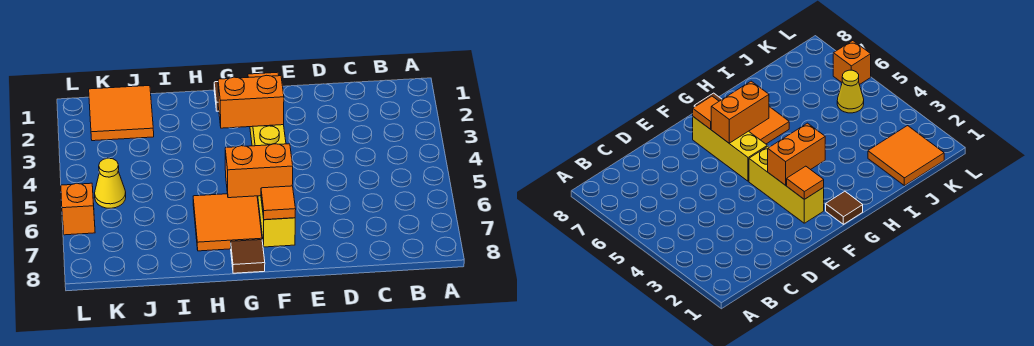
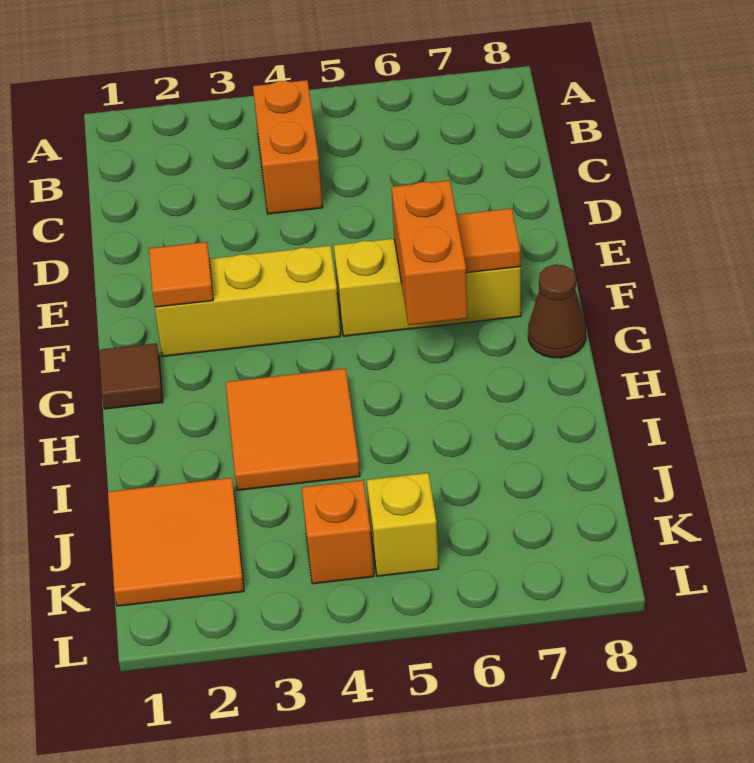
orange 1x2 brick [218,75,284,128] -> orange 1x2 brick moved to [253,80,323,214]
orange 2x2 tile [193,194,262,251] -> orange 2x2 tile moved to [226,368,360,490]
brown 1x1 tile [231,240,265,273] -> brown 1x1 cone [528,265,586,358]
yellow 1x1 cone [95,158,126,208] -> yellow 1x1 brick [367,473,439,576]
orange 1x1 brick [61,183,95,235] -> orange 1x1 brick moved to [302,480,374,584]

